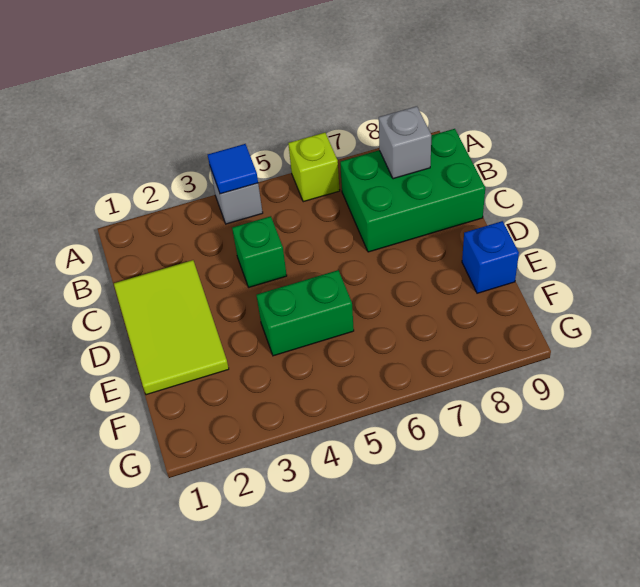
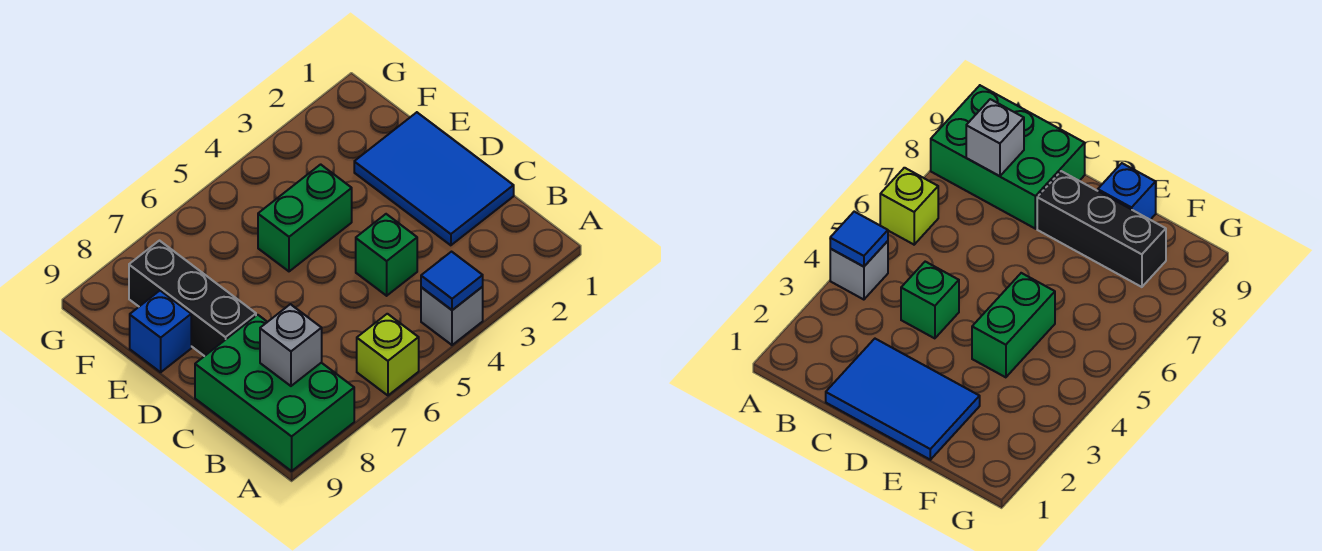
green 2x3 brick [340,129,485,252] -> green 2x3 brick turned to [195,315,354,471]
lime 2x3 tile [114,260,229,395] -> blue 2x3 tile [354,112,514,245]
none -> black 1x3 brick [129,241,256,356]

